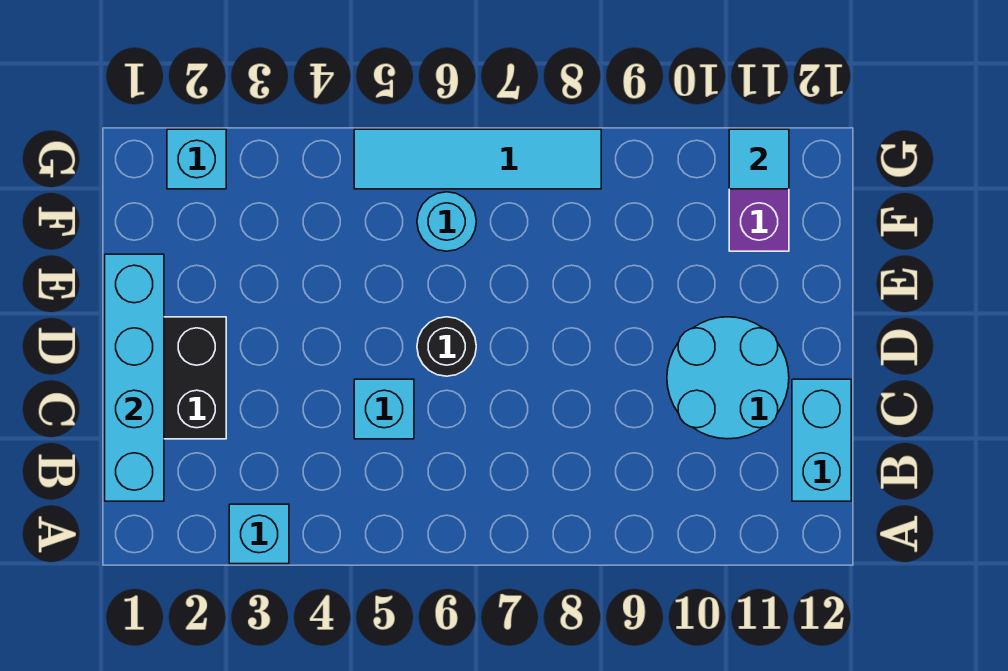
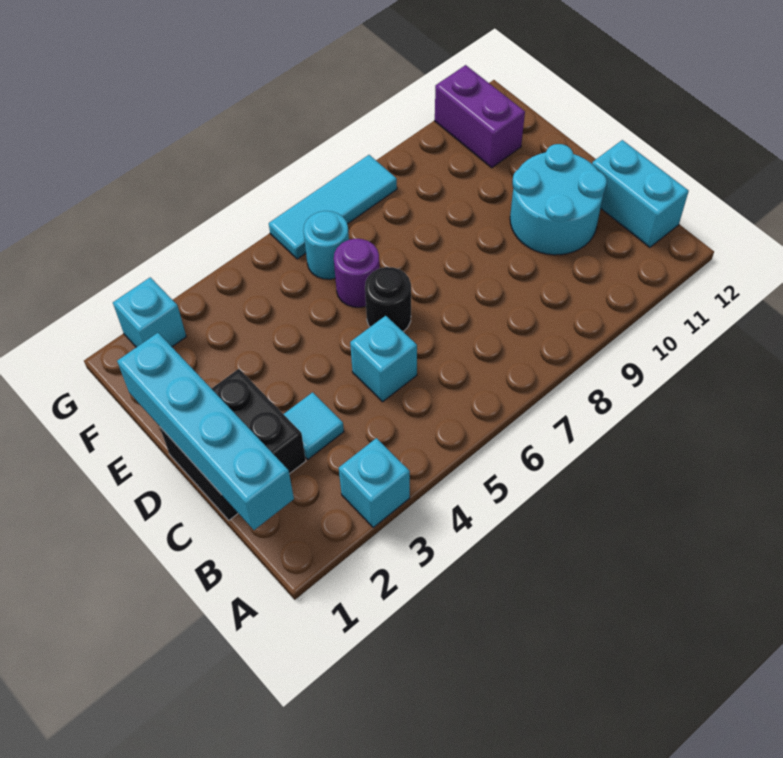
none -> purple 1x1 round brick [334,239,379,307]
cyan 1x4 tile [354,129,601,189] -> cyan 1x3 tile [269,155,397,259]
cyan 1x1 tile [729,129,789,189] -> cyan 1x1 tile moved to [284,392,344,459]

